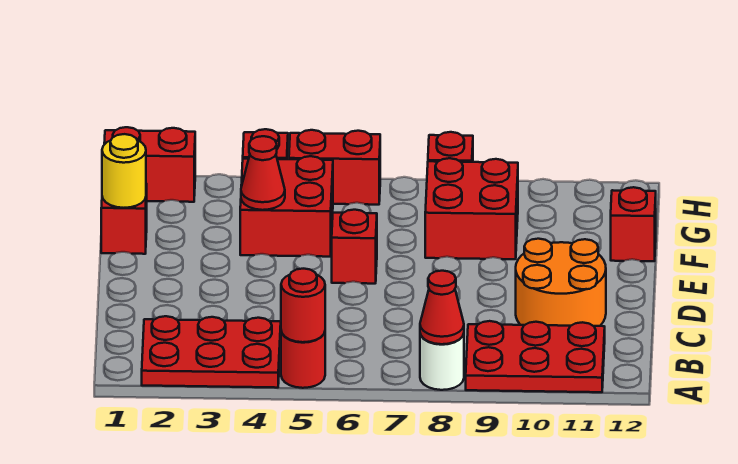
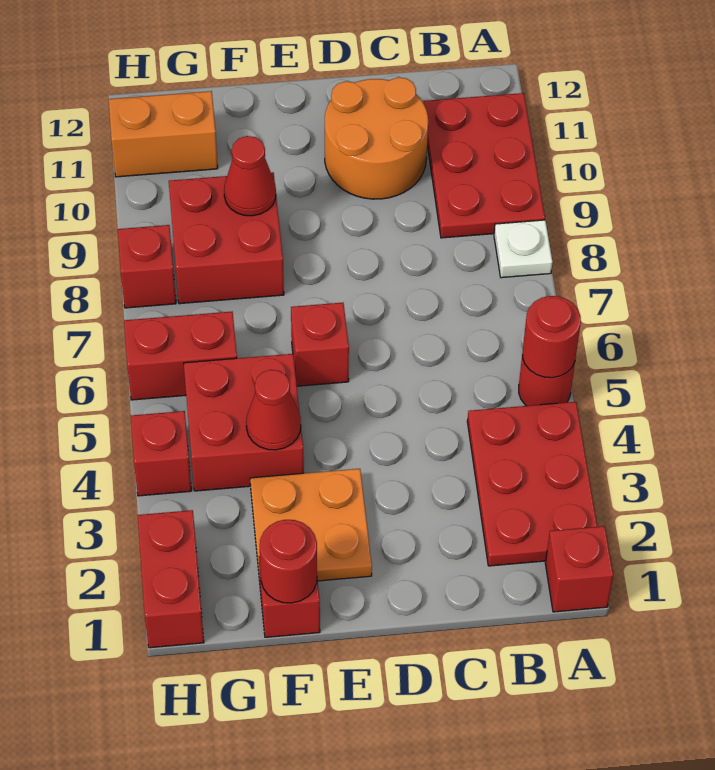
white 1x1 round brick [420,334,464,390] -> white 1x1 plate [494,220,552,278]
red 1x1 cone [420,271,464,344] -> red 1x1 cone moved to [224,136,276,216]
none -> orange 2x2 plate [250,469,372,581]
yellow 1x1 round brick [102,134,146,208] -> red 1x1 round brick [260,520,317,603]
red 1x1 brick [611,187,656,261] -> red 1x1 brick moved to [545,526,613,612]
none -> orange 1x2 brick [109,91,218,177]
red 1x2 brick [289,130,380,205] -> red 1x2 brick turned to [124,312,237,400]

